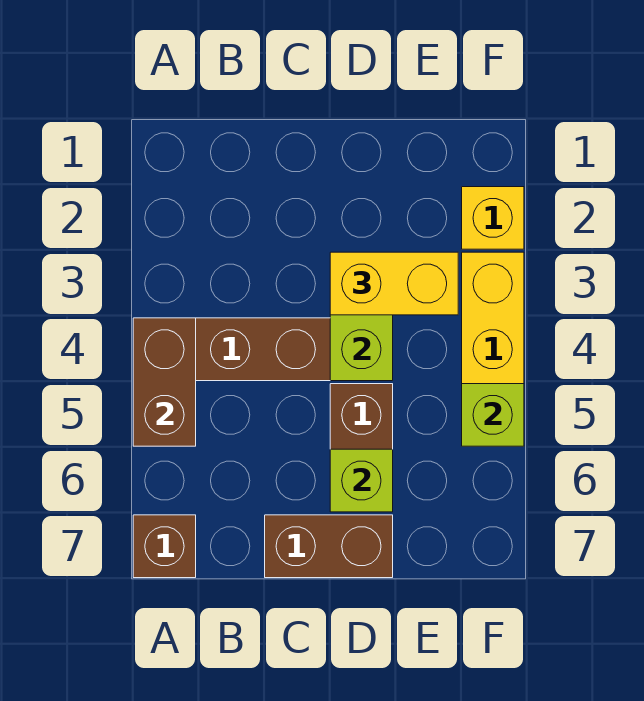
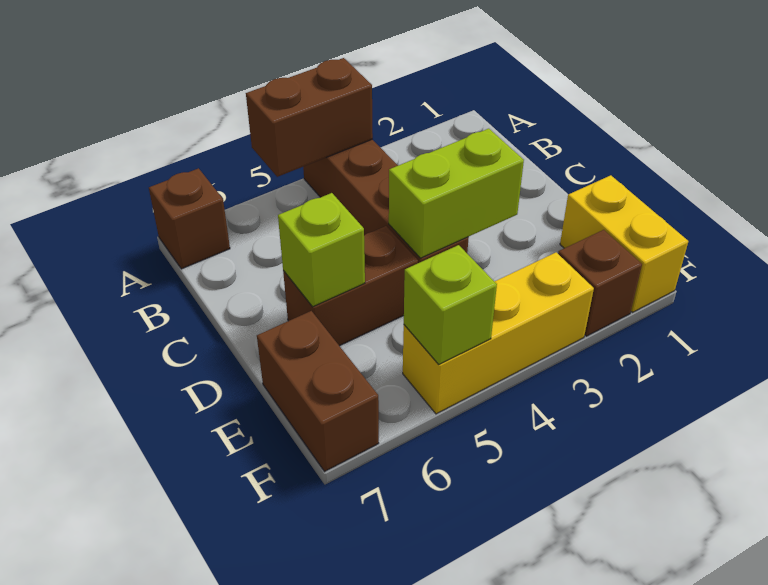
brown 1x2 brick [265,515,393,578] -> brown 1x2 brick moved to [257,311,379,472]
yellow 1x2 brick [330,252,458,315] -> yellow 1x2 brick moved to [560,175,688,312]
yellow 1x1 brick [462,187,524,249] -> brown 1x1 brick [558,230,642,336]

